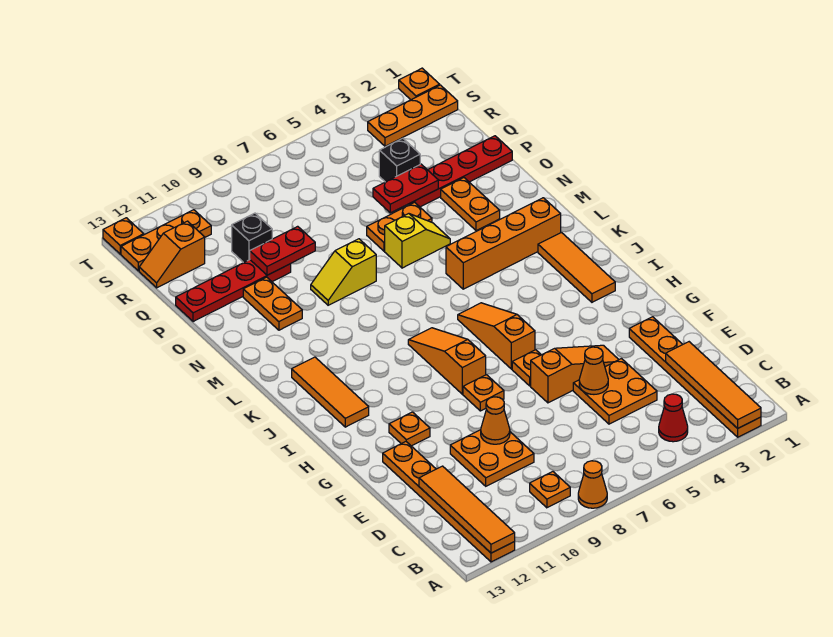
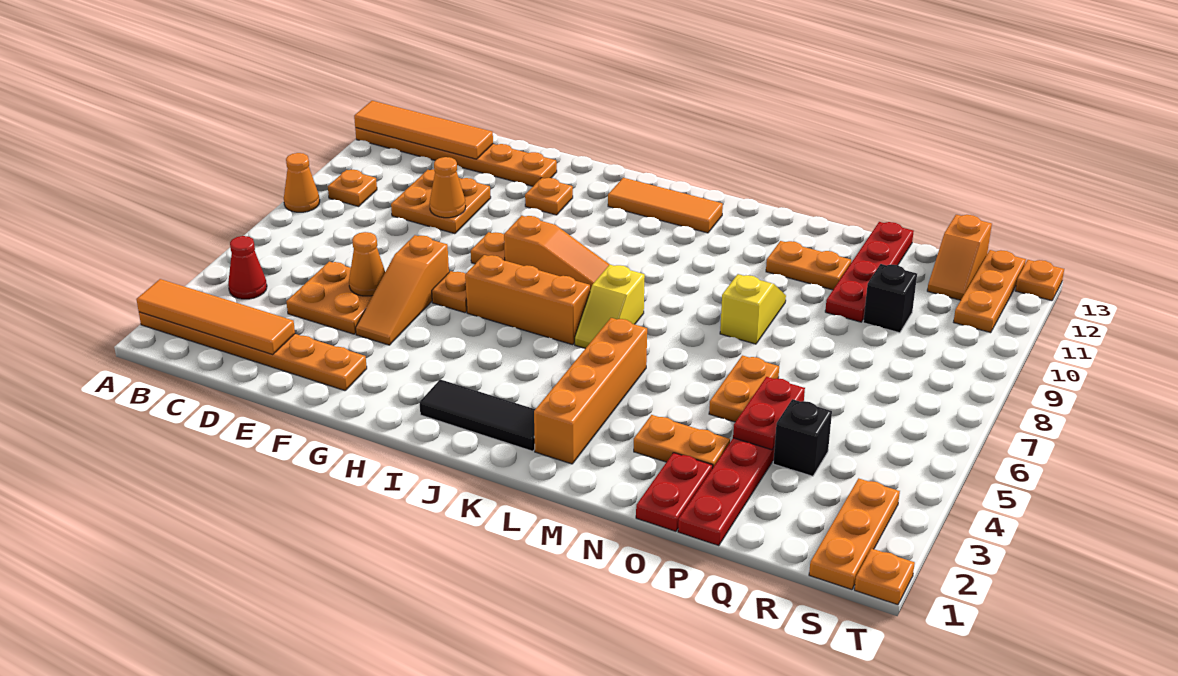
orange 1x3 slope [458,303,535,369] -> orange 1x3 brick [465,255,590,345]
orange 1x3 tile [538,233,615,302] -> black 1x3 tile [419,379,535,451]
yellow 1x2 slope [385,214,450,268] -> yellow 1x2 slope moved to [575,265,645,349]
red 1x2 plate [250,226,315,275] -> red 1x2 plate moved to [636,453,713,531]
orange 1x2 slope [139,221,205,288] -> orange 1x2 slope turned to [927,215,992,300]

